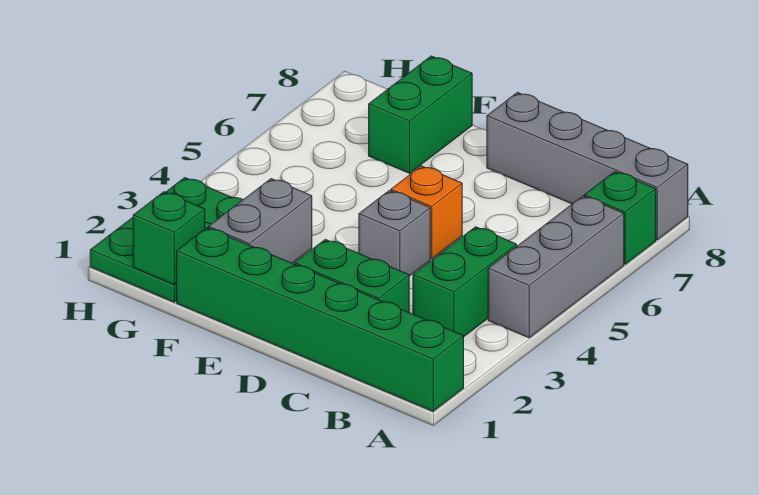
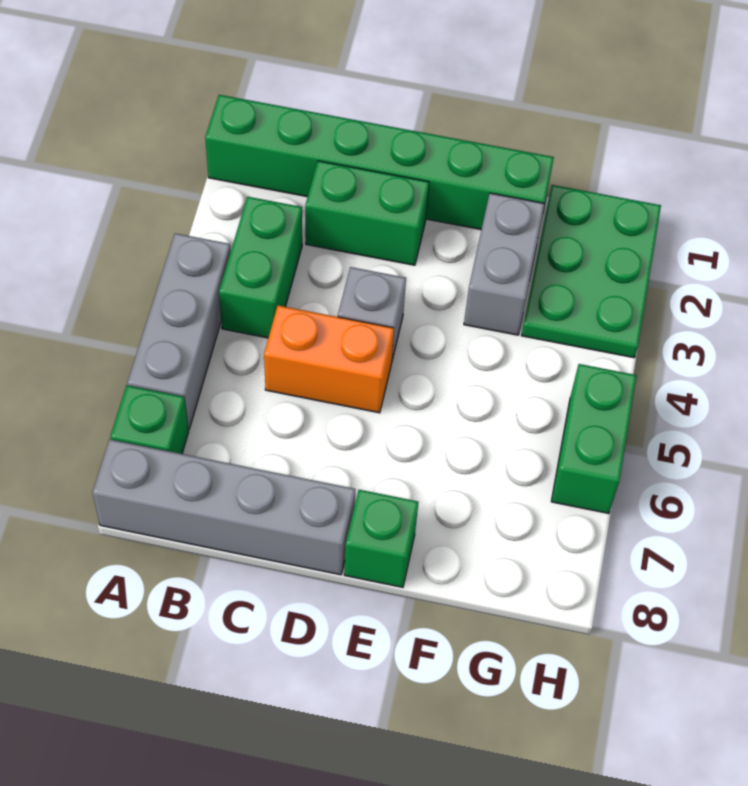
orange 1x1 brick [391,166,462,259] -> orange 1x2 brick [264,305,394,413]
green 1x2 brick [369,56,472,173] -> green 1x2 brick moved to [551,364,637,513]
green 1x1 brick [133,192,205,284] -> green 1x1 brick moved to [344,490,418,587]

